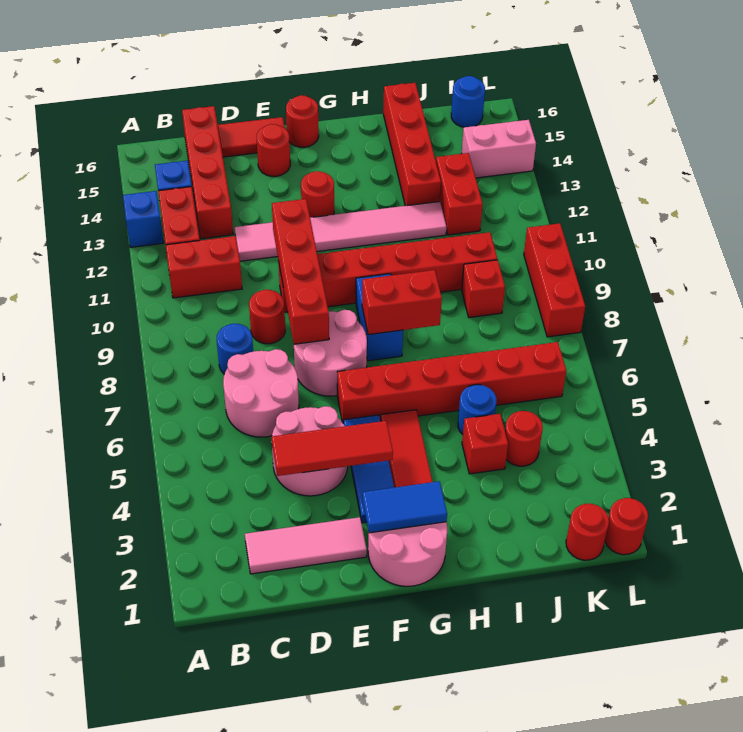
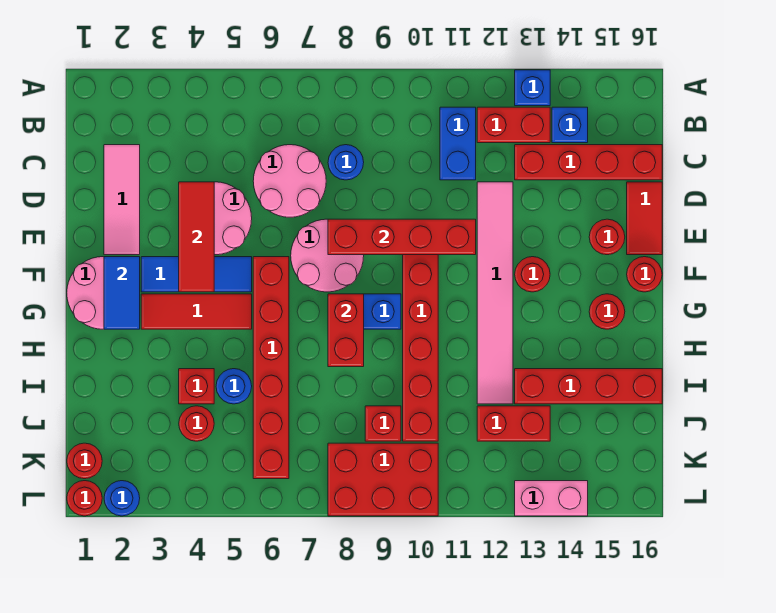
red 1x2 brick [166,236,242,298] -> blue 1x2 brick [440,107,476,180]
red 1x1 round brick [249,290,285,344] -> red 1x1 round brick moved to [589,294,625,329]
pink 1x2 brick [462,120,536,178] -> pink 1x2 brick turned to [515,481,588,516]
blue 1x1 round brick [451,76,485,127] -> blue 1x1 round brick moved to [104,481,140,516]
red 1x3 brick [524,223,585,337] -> red 2x3 brick [328,443,438,516]

